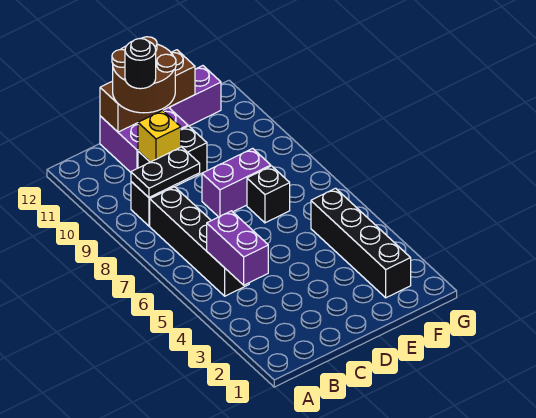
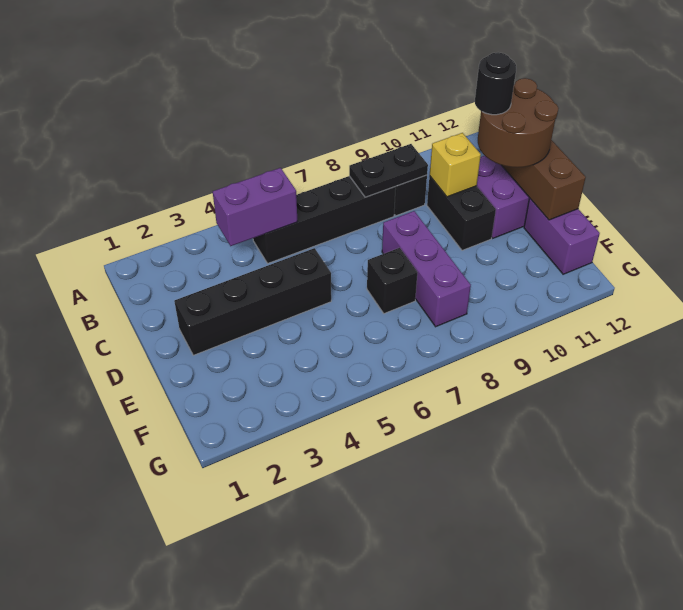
black 1x2 plate [131,147,200,198] -> black 1x2 plate turned to [349,144,428,197]
purple 1x2 brick [202,148,271,217] -> purple 1x3 brick [382,211,471,327]
black 1x4 brick [311,188,411,298] -> black 1x4 brick moved to [174,248,331,355]

